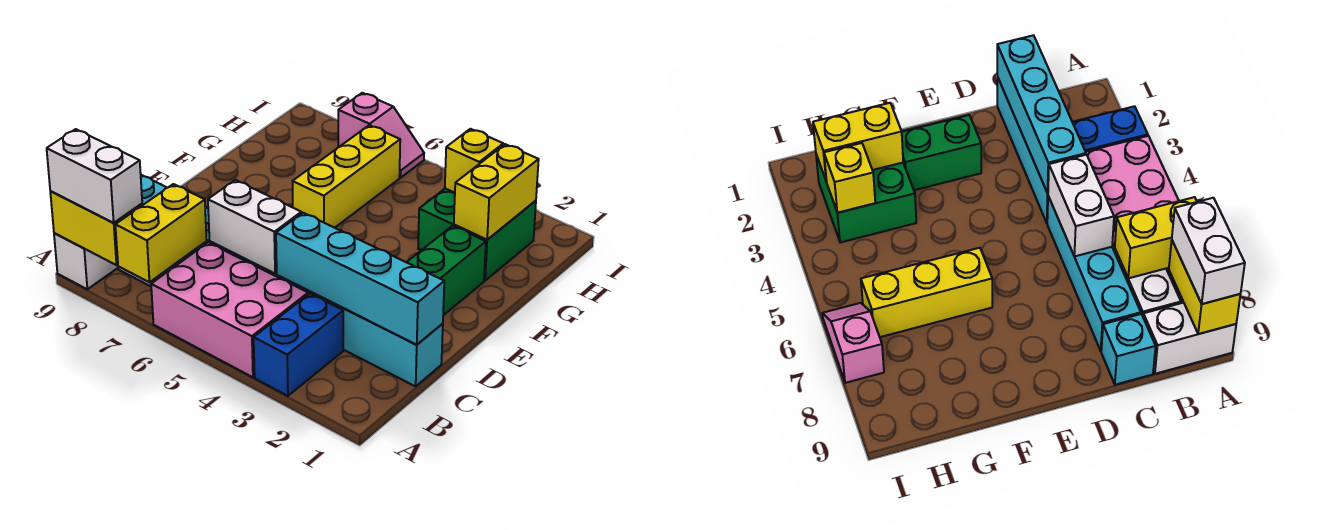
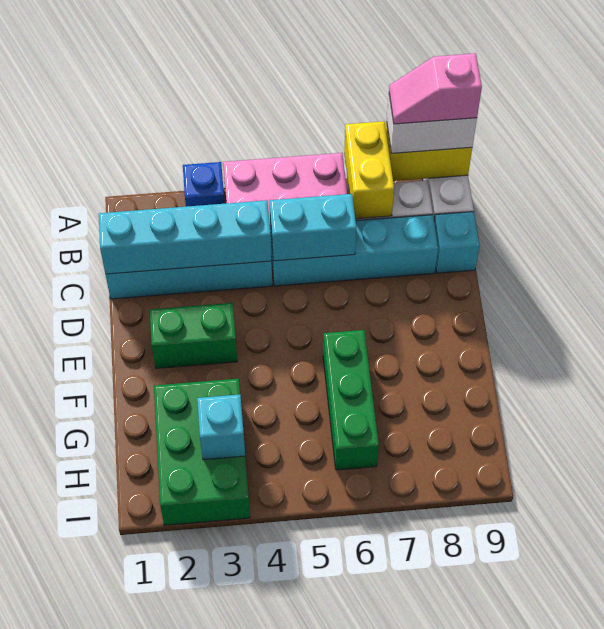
blue 1x2 brick [254,294,343,396] -> blue 1x1 brick [183,162,225,207]
white 1x2 brick [208,180,301,274] -> cyan 1x2 brick [269,194,356,261]
green 1x2 brick [407,226,486,315] -> green 1x2 brick turned to [150,303,237,368]
yellow 1x3 brick [293,125,400,228] -> green 1x3 brick [323,330,379,470]
green 2x2 brick [418,189,536,281] -> green 2x3 brick [154,379,250,525]
yellow 1x2 brick [454,144,539,240] -> none
yellow 1x1 brick [445,129,503,193] -> cyan 1x1 brick [197,394,245,460]
pink 1x2 slope [338,93,424,178] -> pink 1x2 slope moved to [389,53,482,124]

